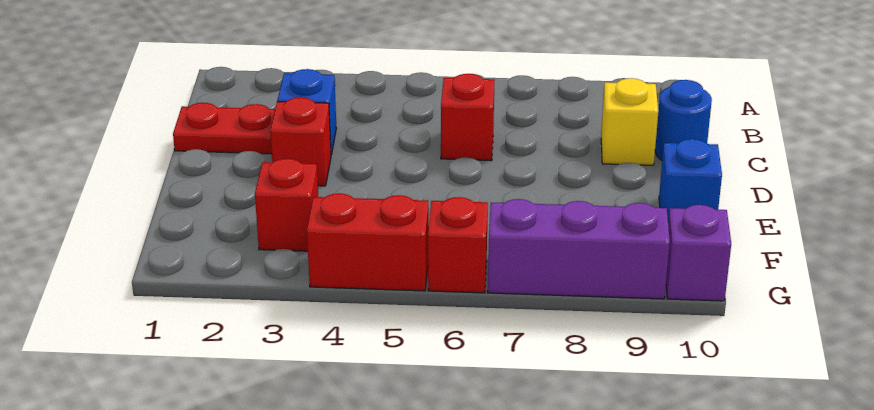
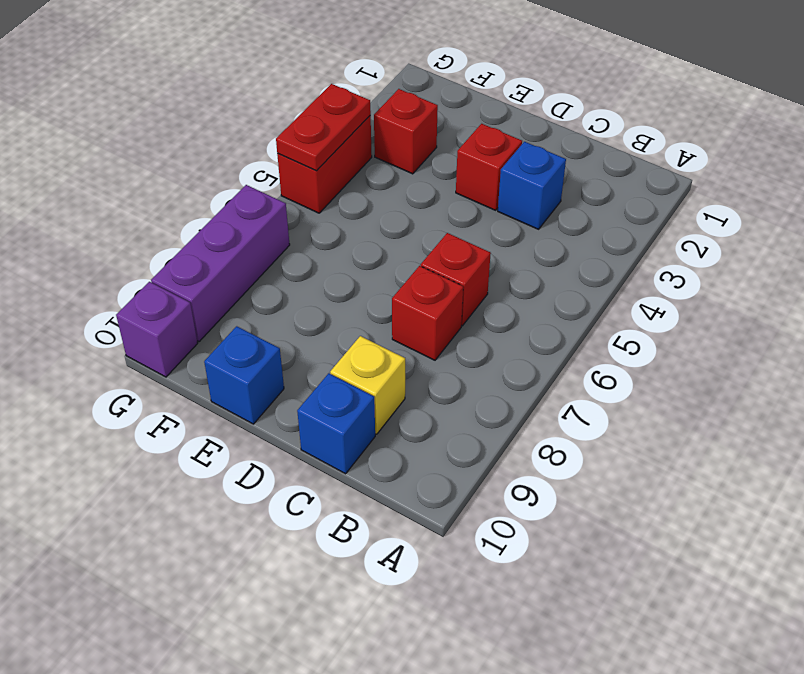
red 1x2 plate [173,103,275,154] -> red 1x2 plate moved to [276,84,371,171]
blue 1x1 round brick [655,80,712,160] -> blue 1x1 brick [297,373,375,474]
red 1x1 brick [428,197,488,293] -> red 1x1 brick moved to [392,266,463,360]

